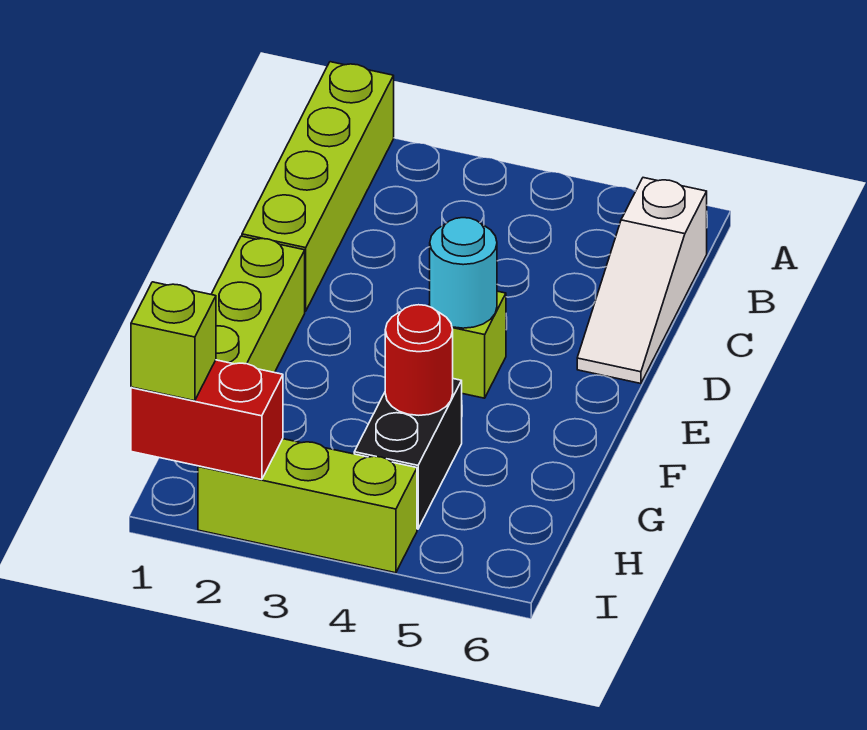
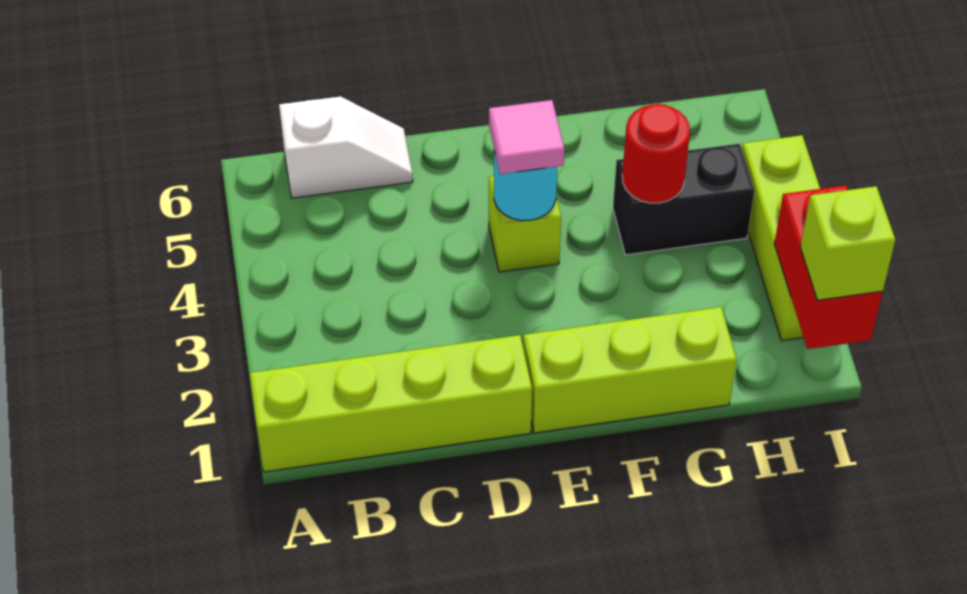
white 1x3 slope [577,178,707,384] -> white 1x2 slope [279,97,413,198]
none -> pink 1x1 tile [489,100,564,174]

